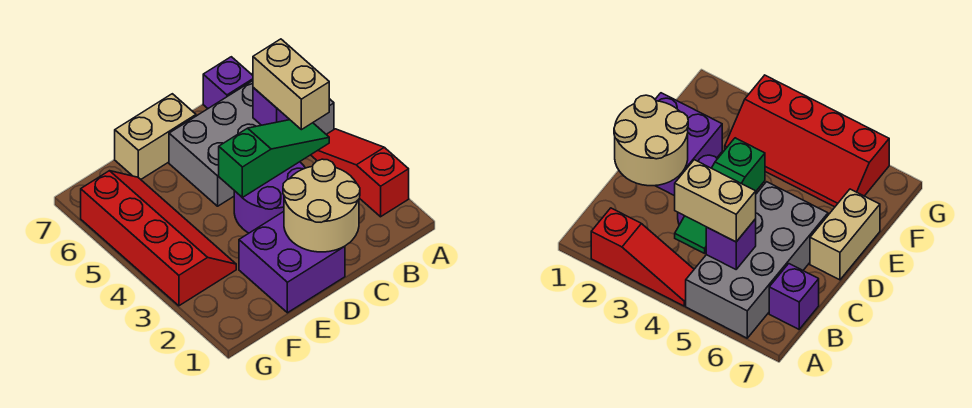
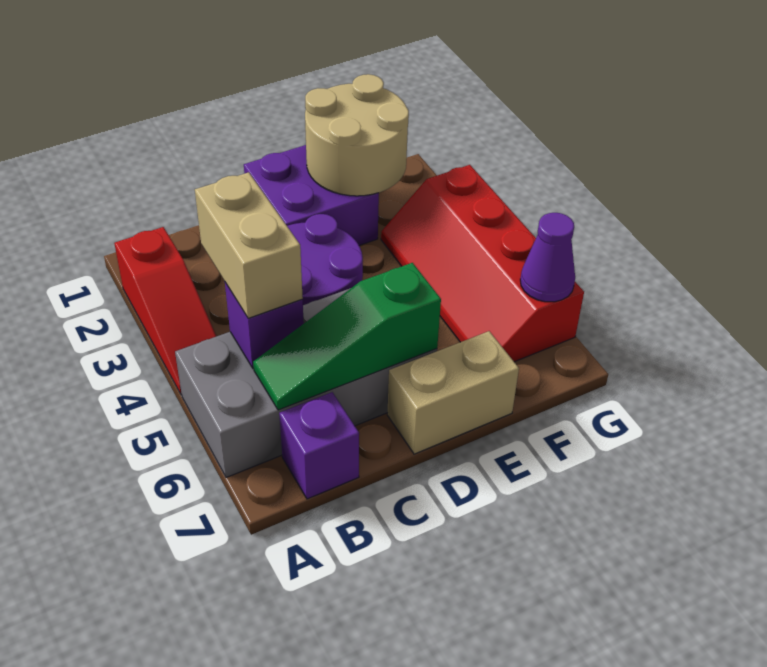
green 1x3 slope [219,120,329,197] -> green 1x3 slope moved to [253,263,441,410]
tan 2x2 round brick [283,159,360,252] -> tan 2x2 round brick moved to [305,74,409,196]
none -> purple 1x1 cone [520,213,575,302]

